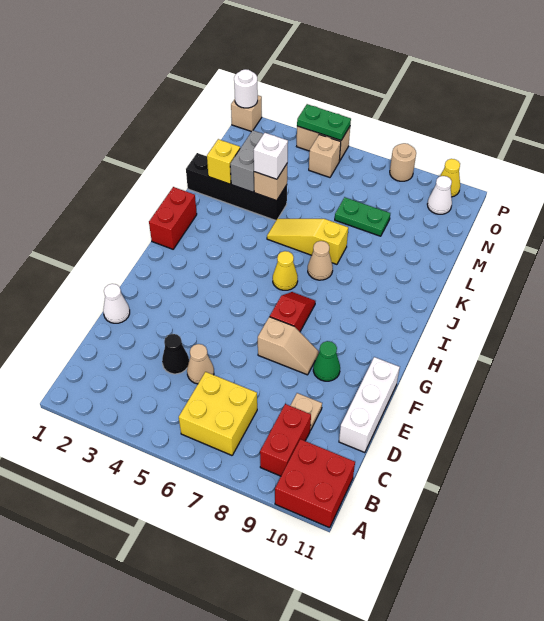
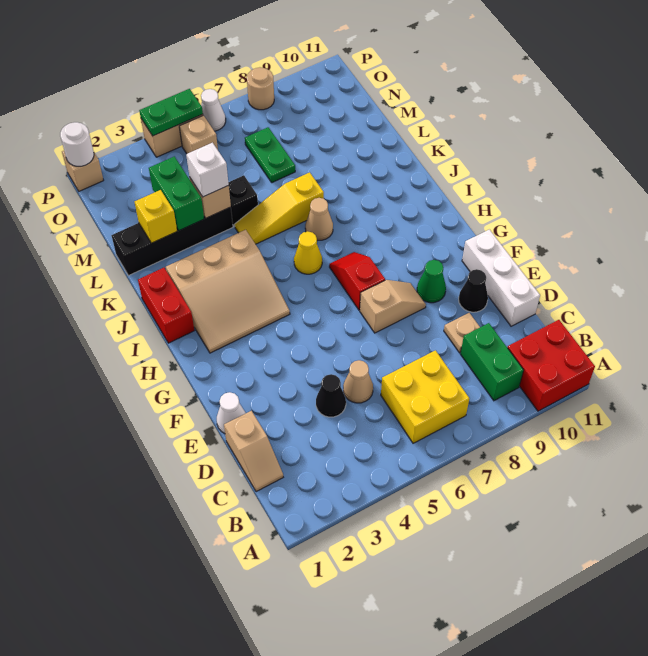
red 1x2 brick [260,404,311,476] -> green 1x2 brick [461,323,523,401]
none -> tan 1x2 slope [224,411,283,492]
none -> black 1x1 cone [459,269,488,312]
none -> tan 3x3 slope [166,230,290,353]
grey 1x2 brick [230,130,263,192] -> green 1x2 brick [149,156,204,230]
none -> black 1x1 brick [228,175,258,227]
green 1x2 plate [335,197,390,236] -> green 1x2 plate turned to [245,127,295,183]
white 1x1 cone [427,176,452,214] -> white 1x1 cone moved to [201,89,226,131]
yellow 1x1 cone [440,159,460,197] -> none

